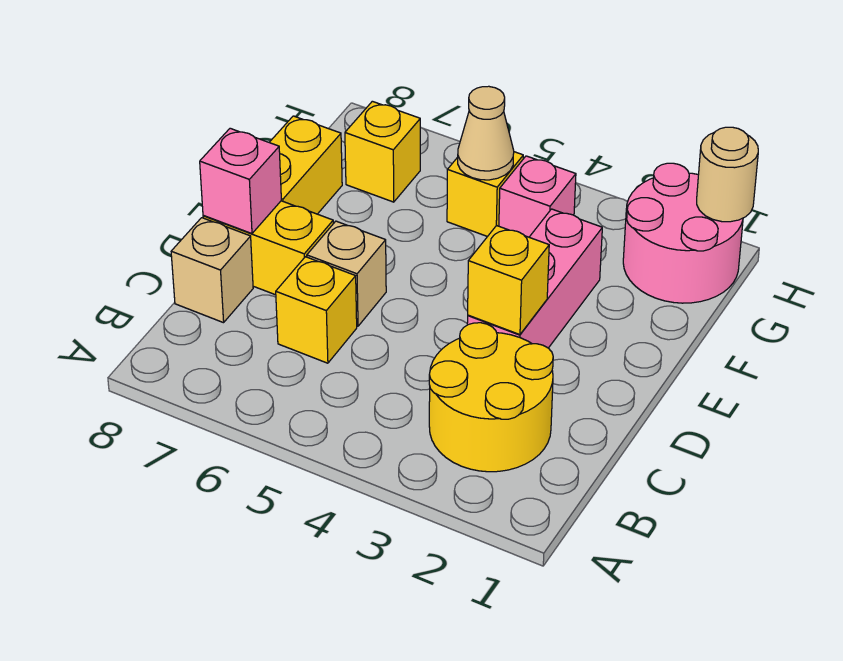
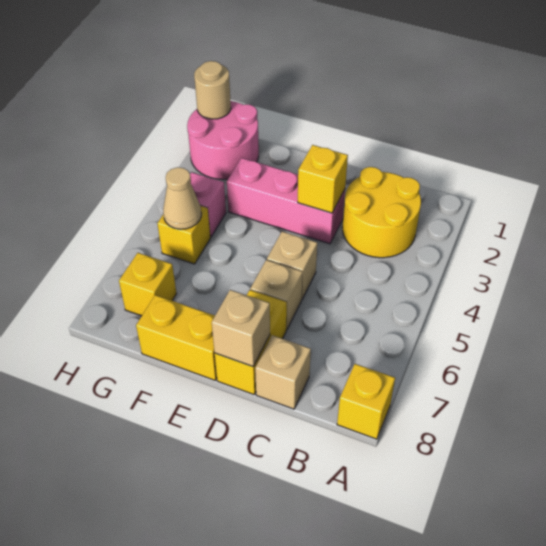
yellow 1x1 brick [276,257,357,363] -> yellow 1x1 brick moved to [337,364,395,439]
none -> tan 1x1 brick [267,232,317,299]
pink 1x1 brick [200,128,281,234] -> tan 1x1 brick [212,290,270,366]

